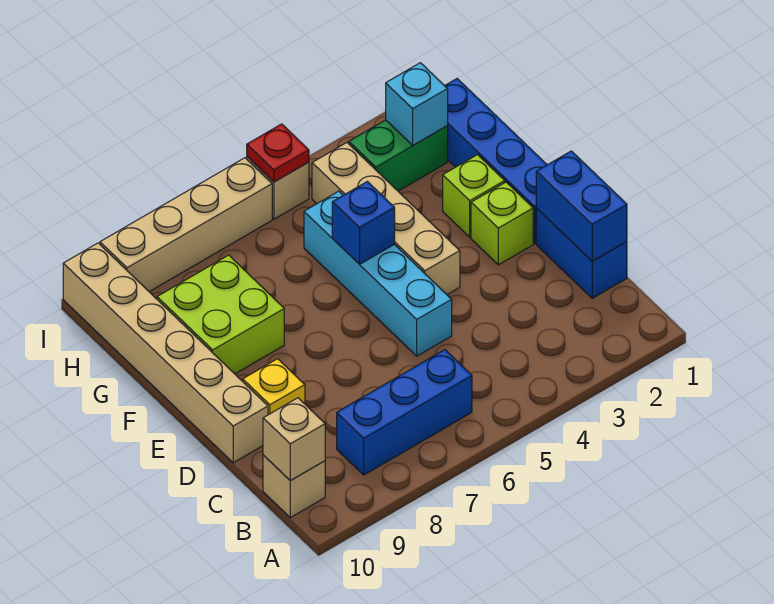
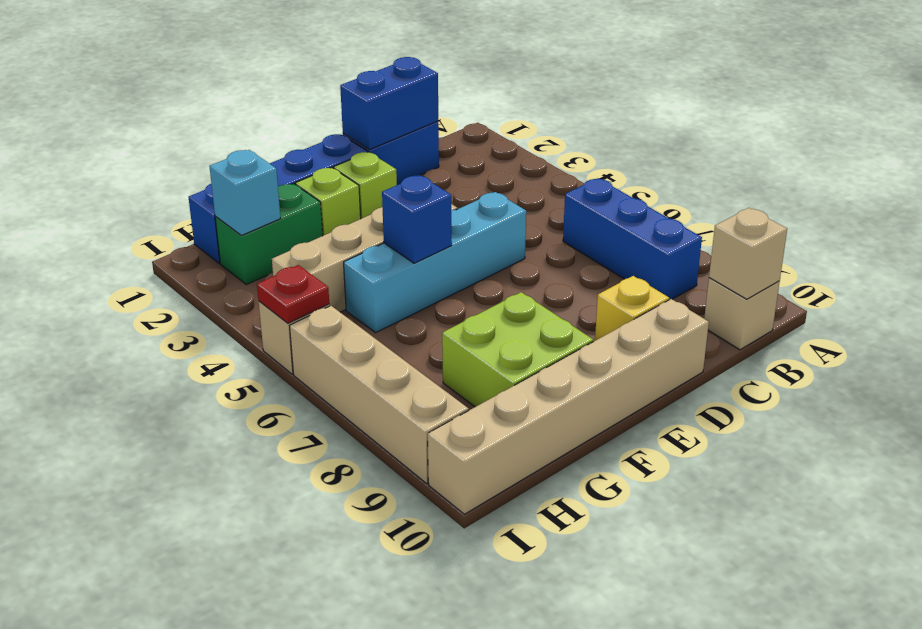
green 1x2 brick [349,120,448,191] -> green 1x2 brick turned to [215,184,323,285]

